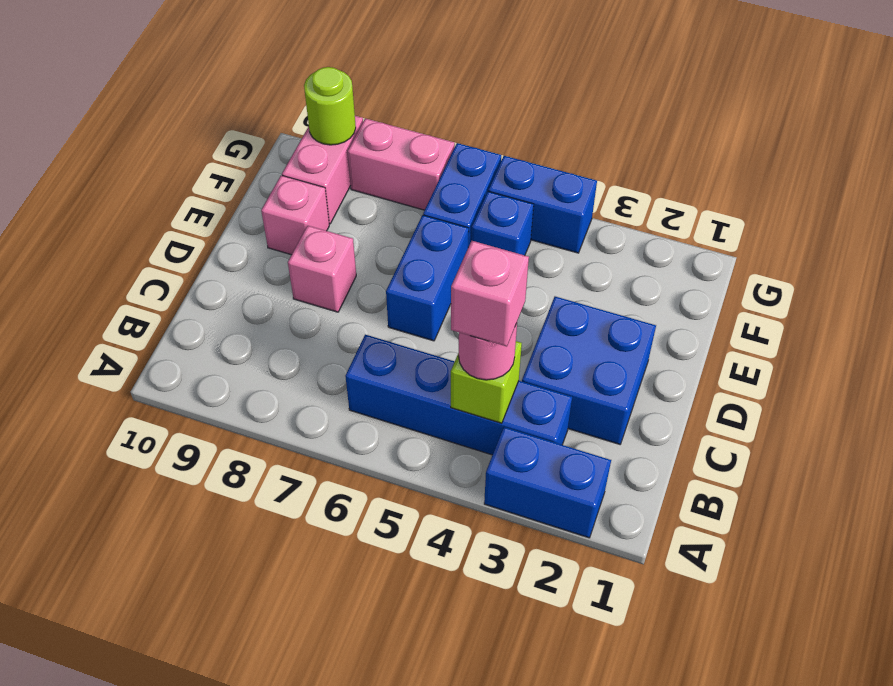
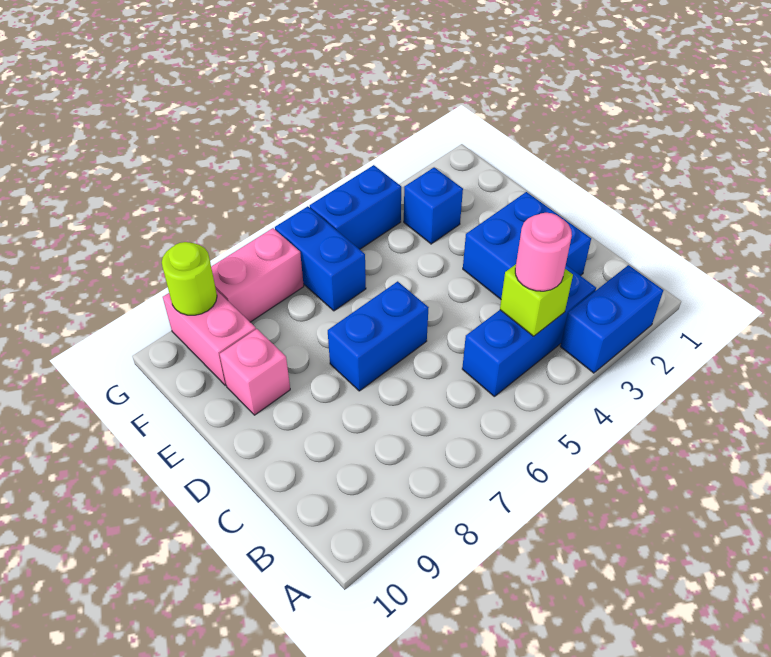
blue 1x4 brick [345,335,572,455] -> blue 1x3 brick [462,265,596,396]
pink 1x1 brick [451,241,529,346] -> none
blue 1x2 brick [386,215,469,341] -> blue 1x2 brick turned to [328,281,429,391]
pink 1x1 brick [288,226,356,312] -> none
blue 1x1 brick [471,192,534,255] -> blue 1x1 brick moved to [404,167,463,244]

